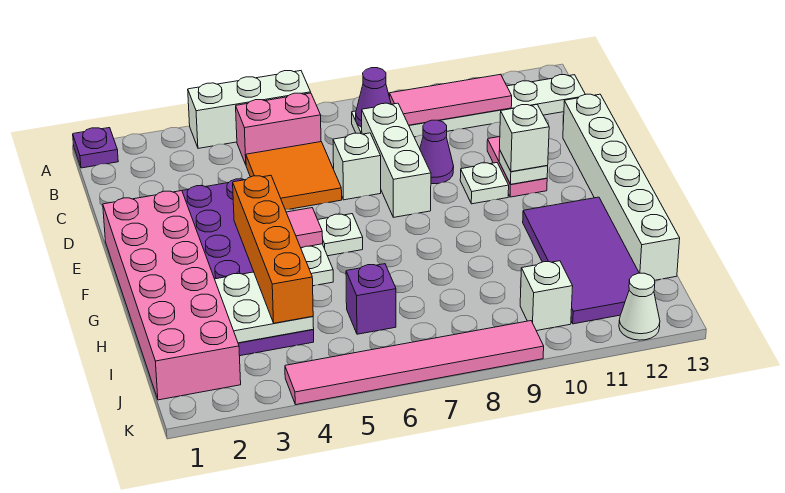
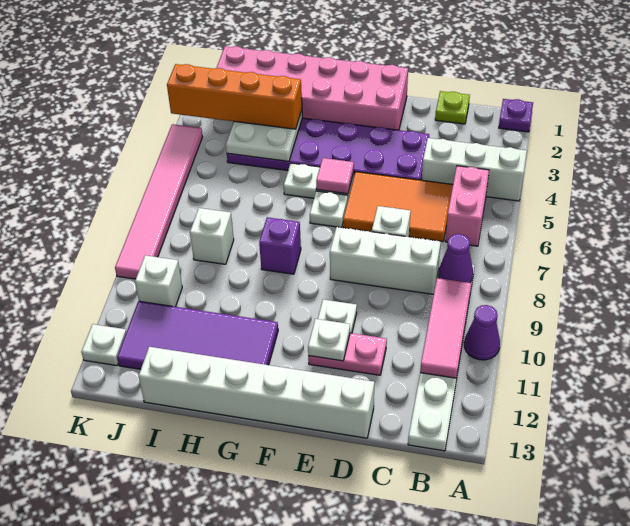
white 1x3 brick [188,71,311,148] -> white 1x3 brick turned to [422,138,527,201]
none -> lime 1x1 plate [435,91,470,124]
orange 2x2 tile [246,142,342,209] -> orange 2x3 tile [343,172,453,242]
purple 1x1 cone [420,120,454,184] -> purple 1x1 cone moved to [464,305,500,360]
white 1x1 brick [500,105,549,172] -> white 1x1 brick moved to [190,208,234,264]
orange 1x4 brick [233,175,313,323] -> orange 1x4 brick moved to [167,64,302,129]
purple 1x1 brick [346,264,396,334] -> purple 1x1 brick moved to [259,217,301,274]
white 1x1 cone [619,273,660,340] -> white 1x1 plate [81,324,126,366]

